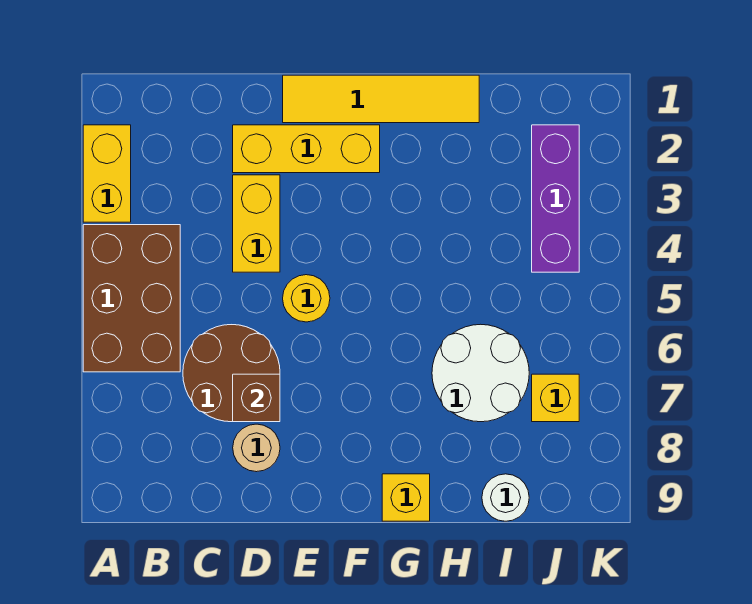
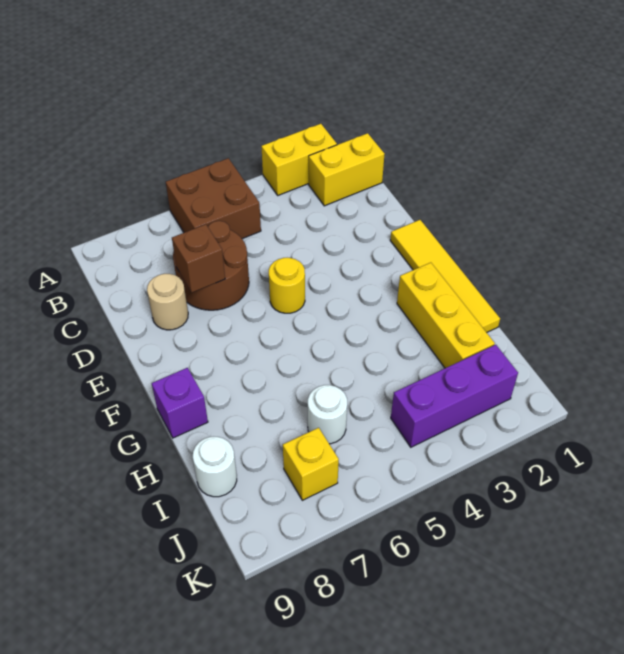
brown 2x3 brick [83,225,180,372] -> brown 2x2 brick [166,158,261,239]
yellow 1x3 brick [233,125,380,173] -> yellow 1x3 brick moved to [397,263,495,368]
yellow 1x2 brick [233,175,280,272] -> yellow 1x2 brick moved to [309,133,384,206]
yellow 1x1 brick [382,474,430,521] -> purple 1x1 brick [152,368,208,438]
white 2x2 round brick [432,324,529,422] -> white 1x1 round brick [308,385,347,444]

